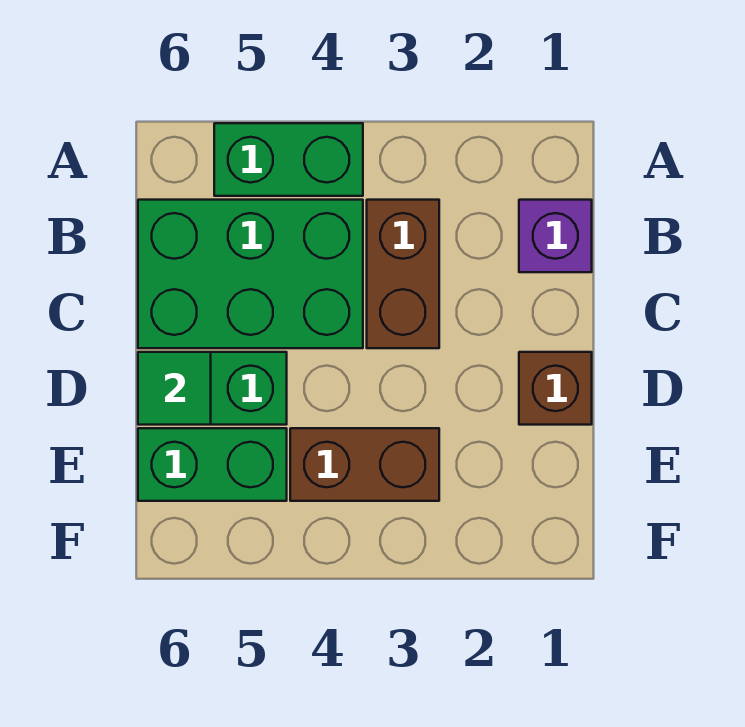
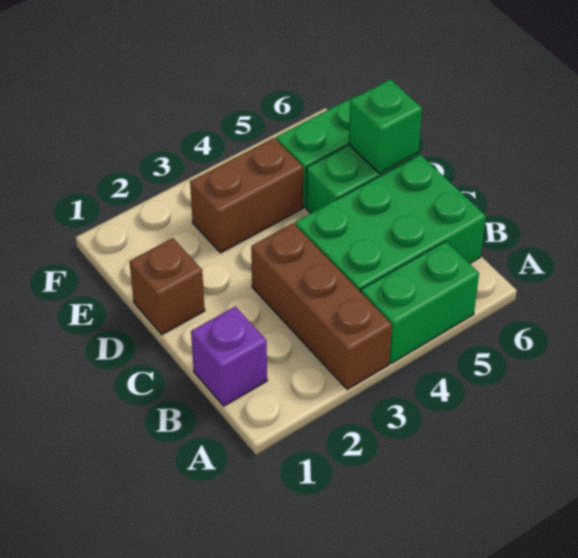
brown 1x2 brick [367,200,439,348] -> brown 1x3 brick [251,223,392,389]
green 1x1 tile [138,352,211,425] -> green 1x1 brick [349,79,422,173]

